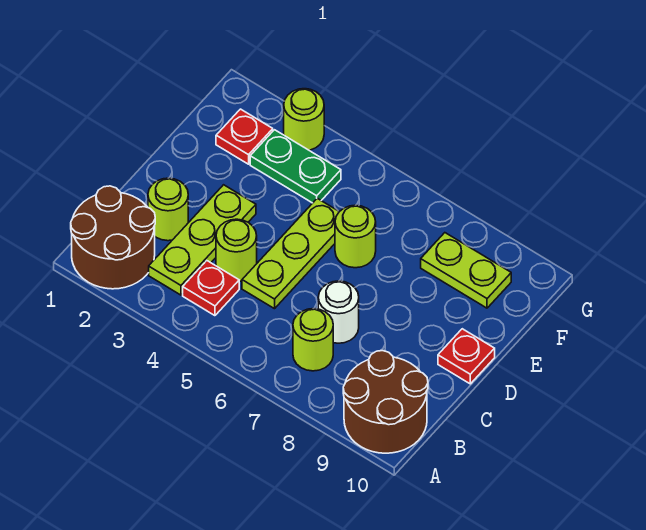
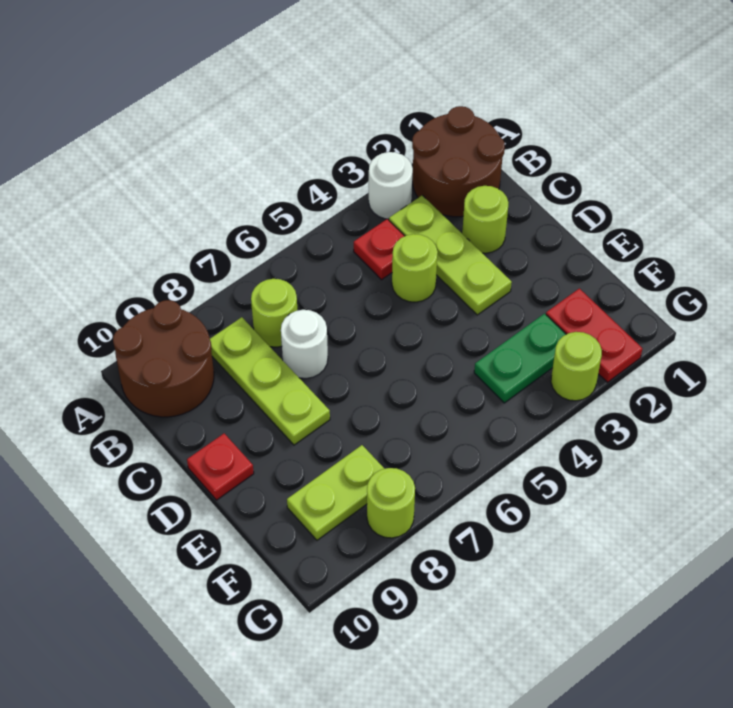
none -> white 1x1 round brick [369,152,413,219]
lime 1x3 plate [242,198,339,309] -> lime 1x3 plate moved to [210,317,330,445]
lime 1x1 round brick [335,205,376,268] -> lime 1x1 round brick moved to [367,468,415,538]
red 1x1 plate [216,109,273,164] -> red 1x2 plate [546,288,642,382]

